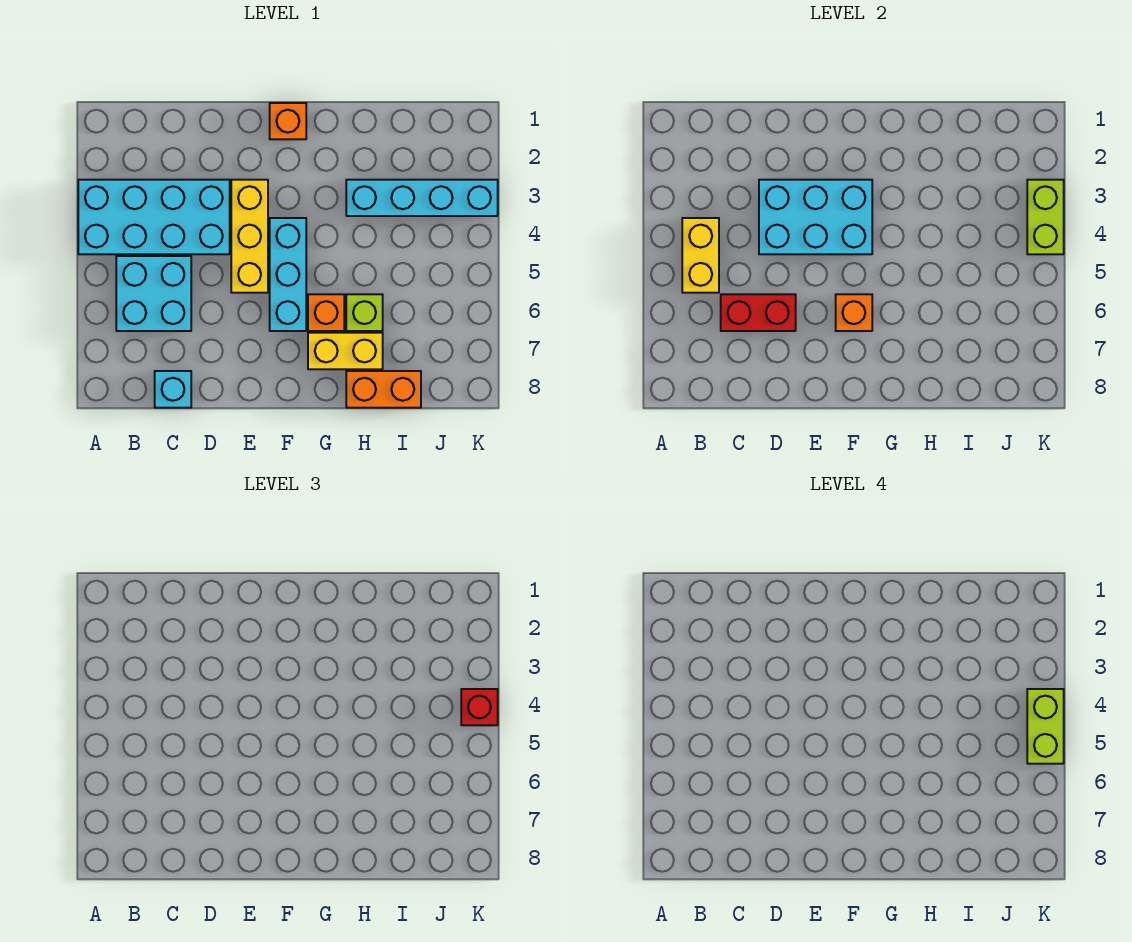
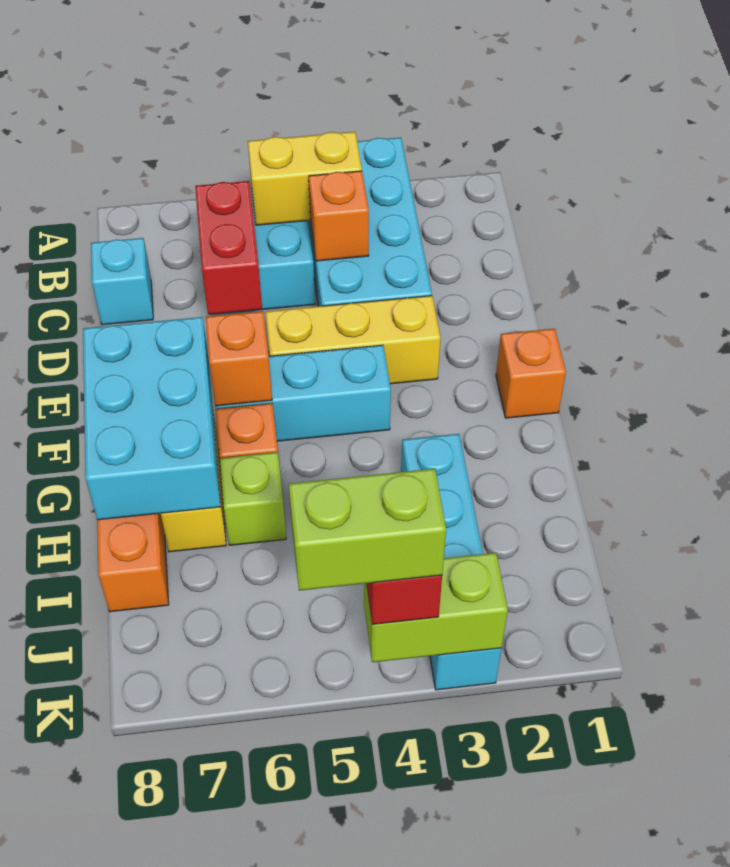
none -> orange 1x1 brick [309,171,369,261]
cyan 2x3 brick [759,180,872,254] -> cyan 2x3 brick moved to [83,317,220,520]

